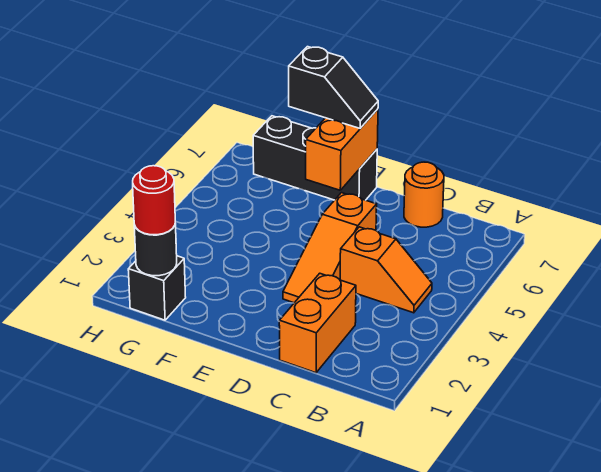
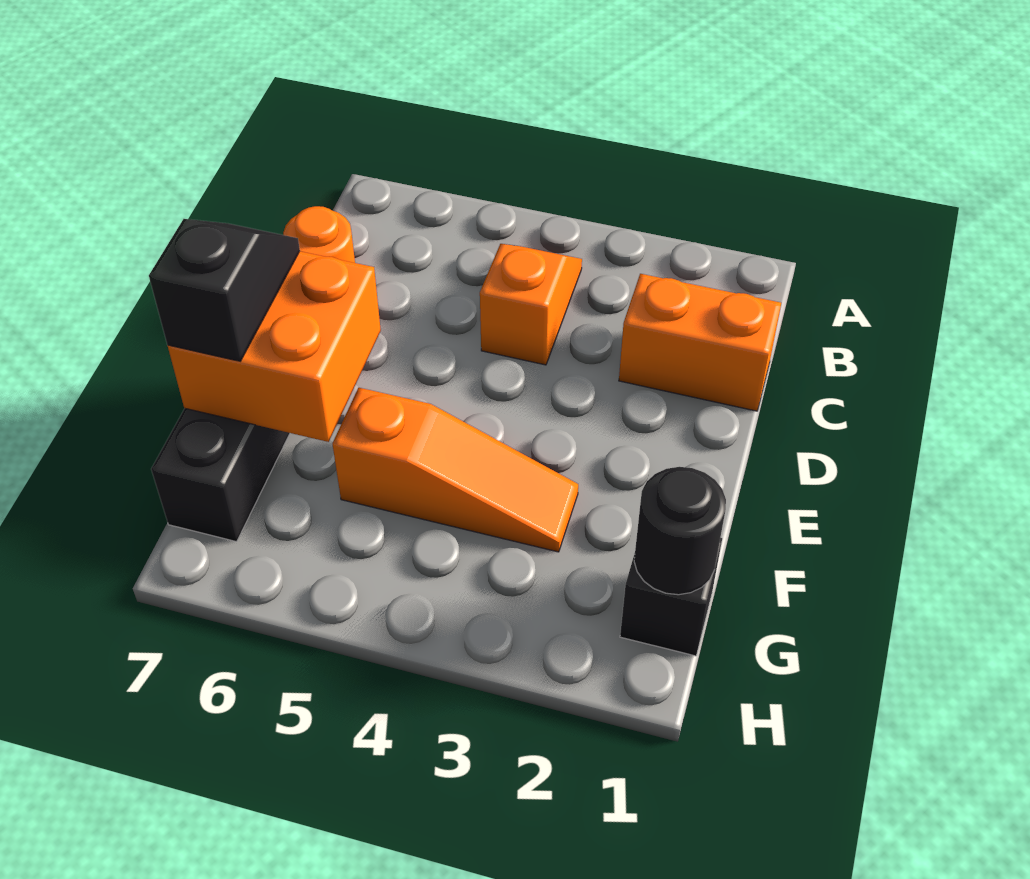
orange 1x3 slope [283,193,377,303] -> orange 1x3 slope moved to [333,388,578,552]
orange 1x2 brick [306,109,378,190] -> orange 2x2 brick [168,251,381,442]
red 1x1 round brick [133,166,175,235] -> none

